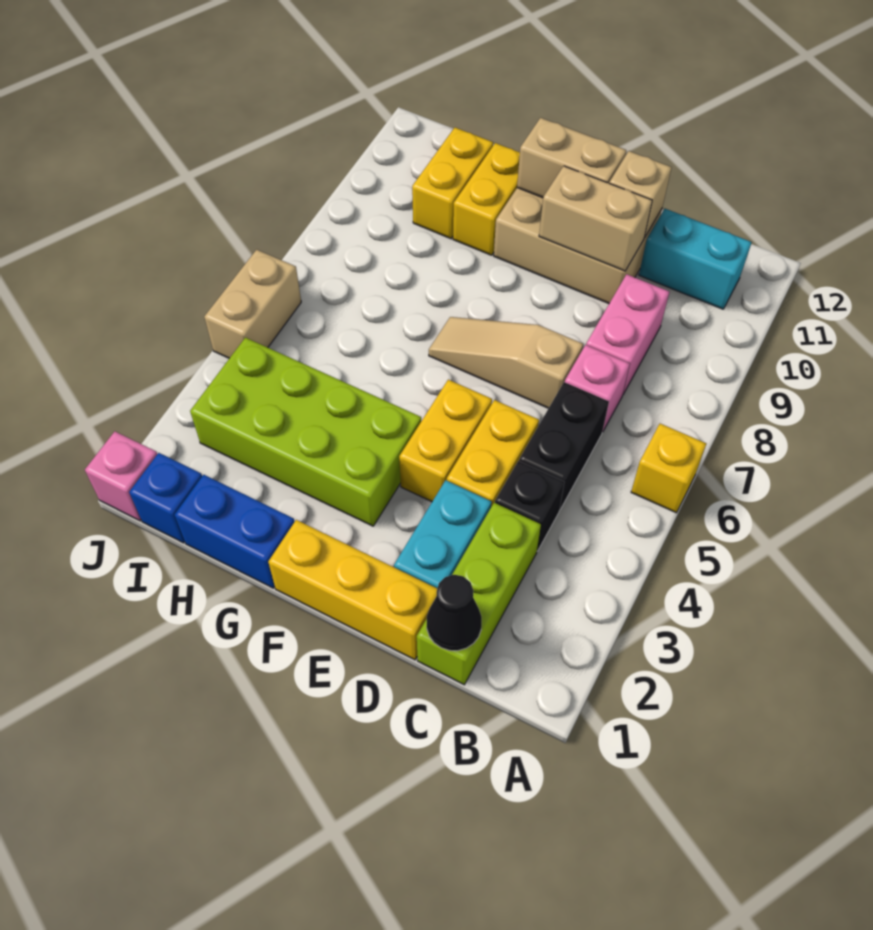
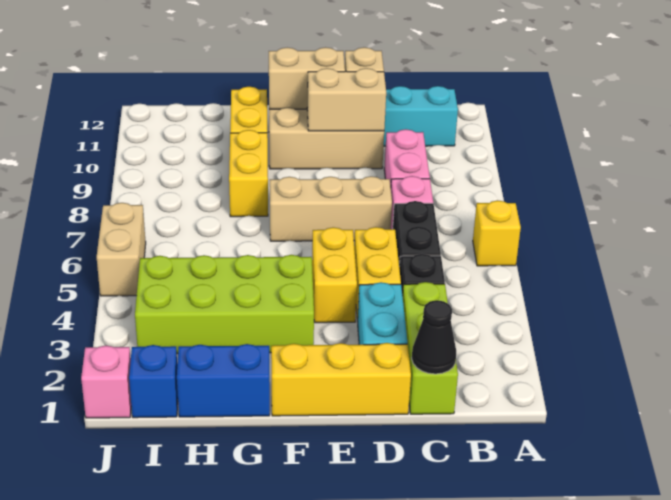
tan 1x3 slope [429,317,583,408] -> tan 1x3 brick [270,176,392,241]
yellow 1x2 brick [412,128,493,239] -> yellow 1x2 brick moved to [229,130,268,217]

